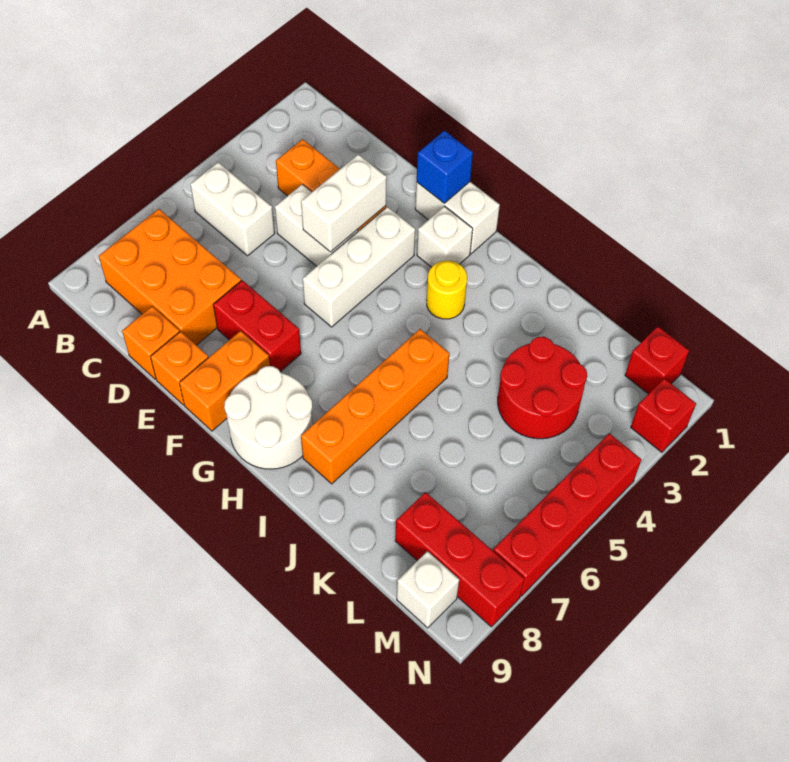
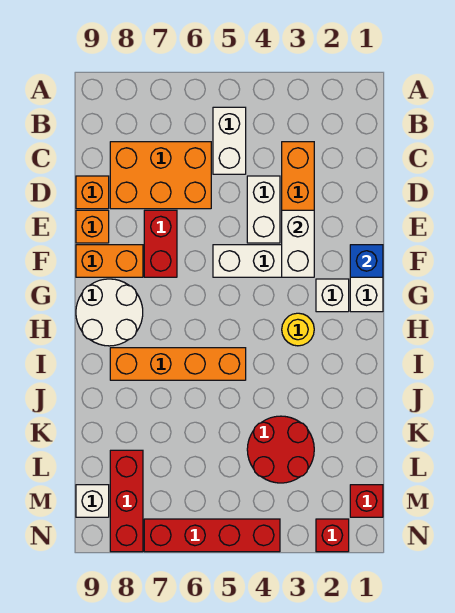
orange 2x3 brick [99,209,241,345] -> orange 2x3 brick turned to [110,142,211,209]
white 1x2 brick [301,154,387,252] -> white 1x2 brick turned to [282,210,314,277]

